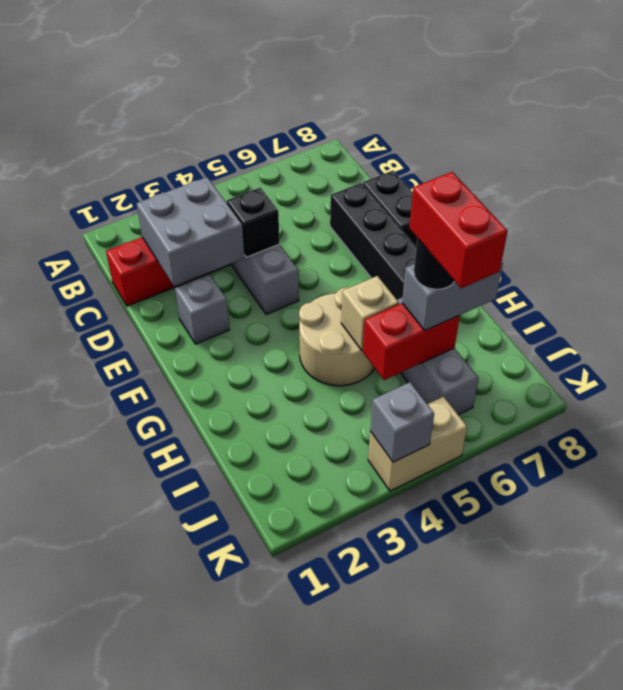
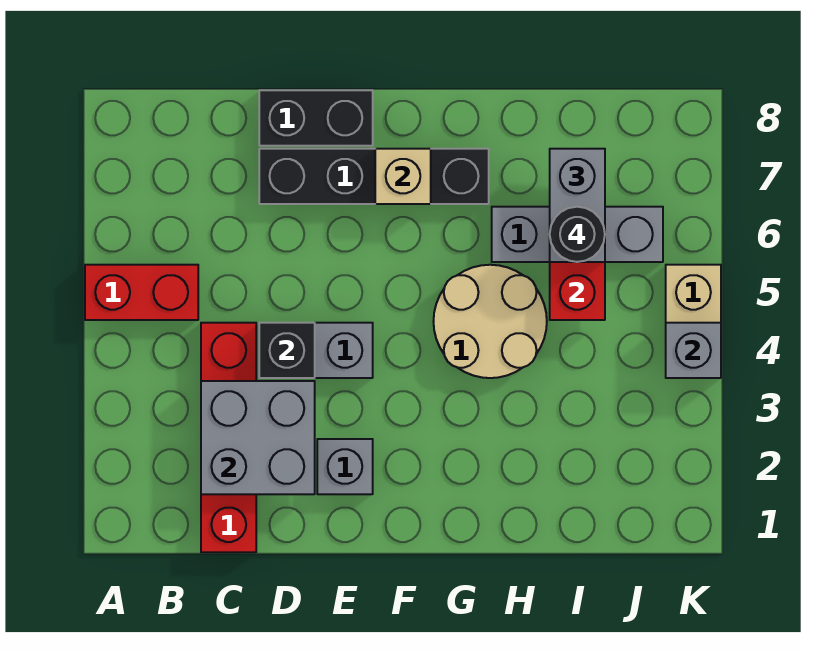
tan 1x1 brick [341,276,399,350] -> tan 1x1 brick moved to [375,149,431,204]
red 1x2 brick [409,172,508,288] -> red 1x2 brick moved to [85,265,198,320]

